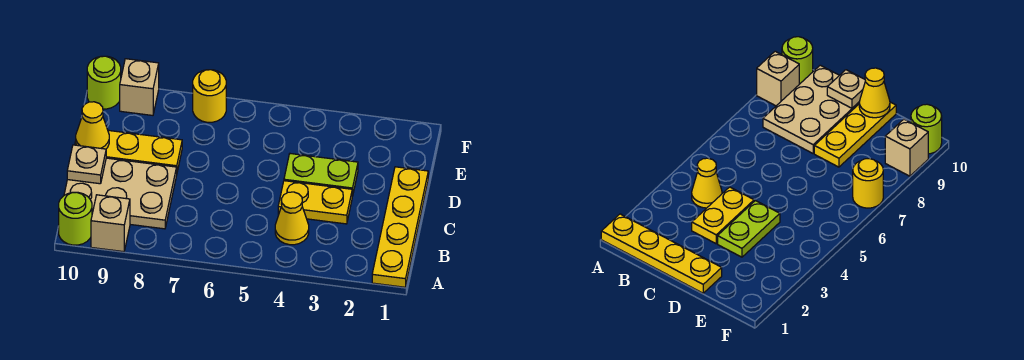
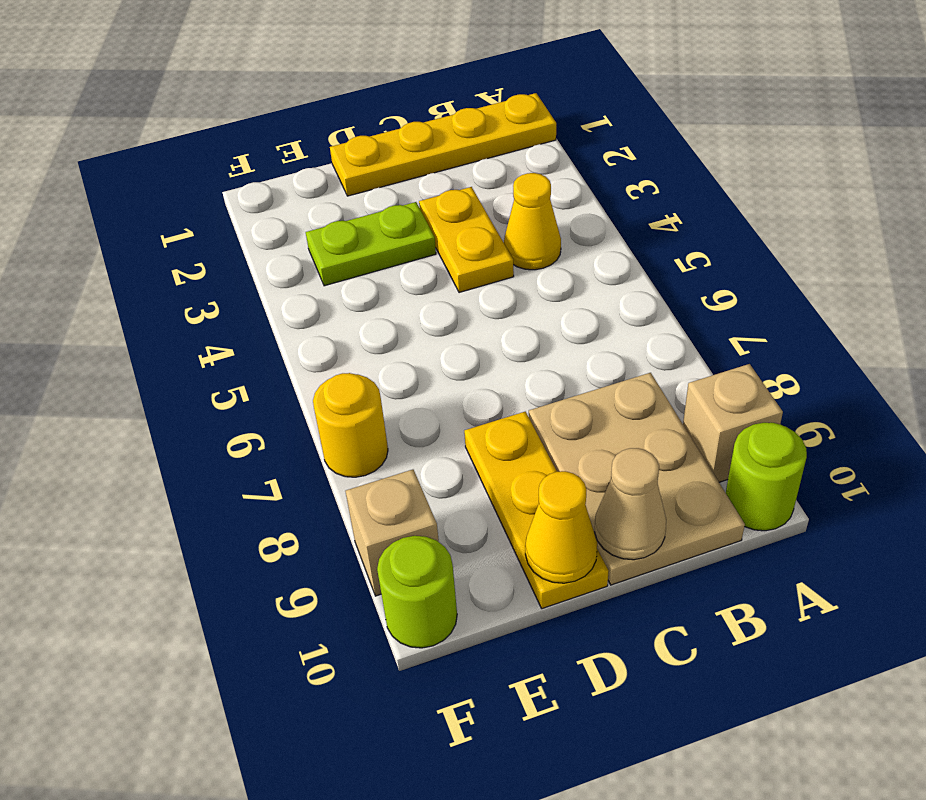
tan 1x1 plate [67,145,106,184] -> tan 1x1 cone [595,448,666,560]
lime 1x2 plate [284,154,358,196] -> lime 1x2 plate turned to [306,202,436,286]

